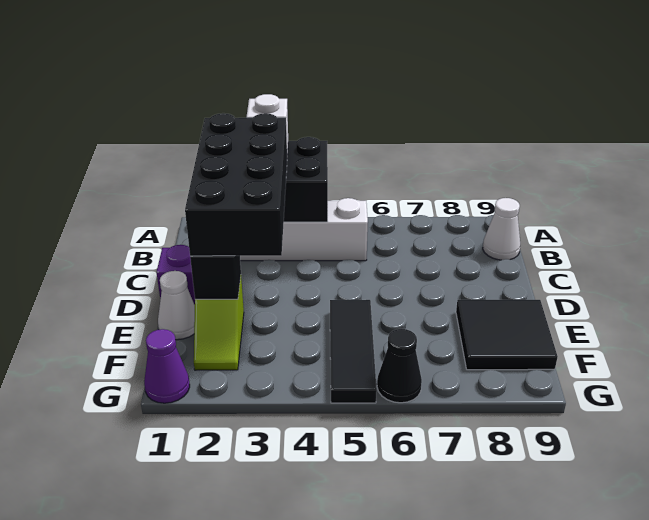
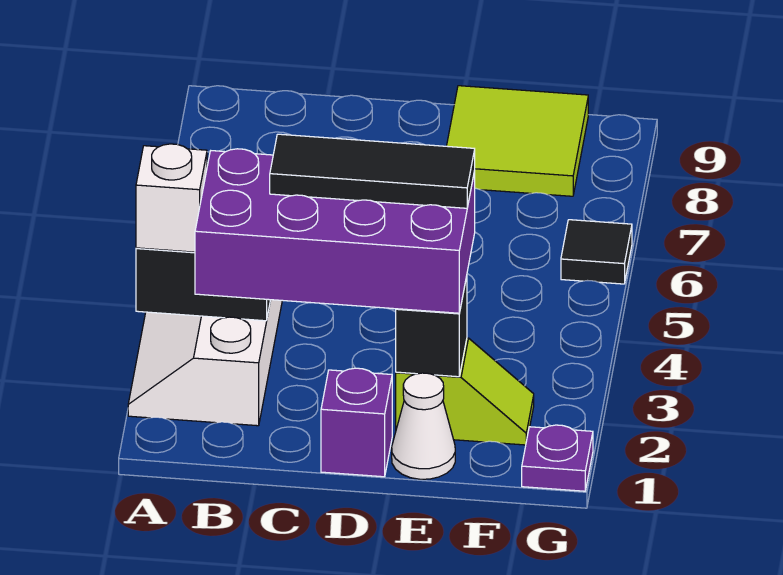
black 2x4 brick [185,113,287,256] -> purple 2x4 brick [195,149,475,313]
white 1x1 cone [483,198,520,260] -> none
black 1x3 tile [330,300,377,403] -> black 1x3 tile moved to [270,134,475,208]
black 2x2 tile [456,300,558,370] -> lime 2x2 tile [447,86,588,196]
purple 1x1 cone [144,329,190,403] -> purple 1x1 plate [522,425,593,491]
black 1x1 cone [377,329,422,403] -> black 1x1 tile [561,220,632,284]

